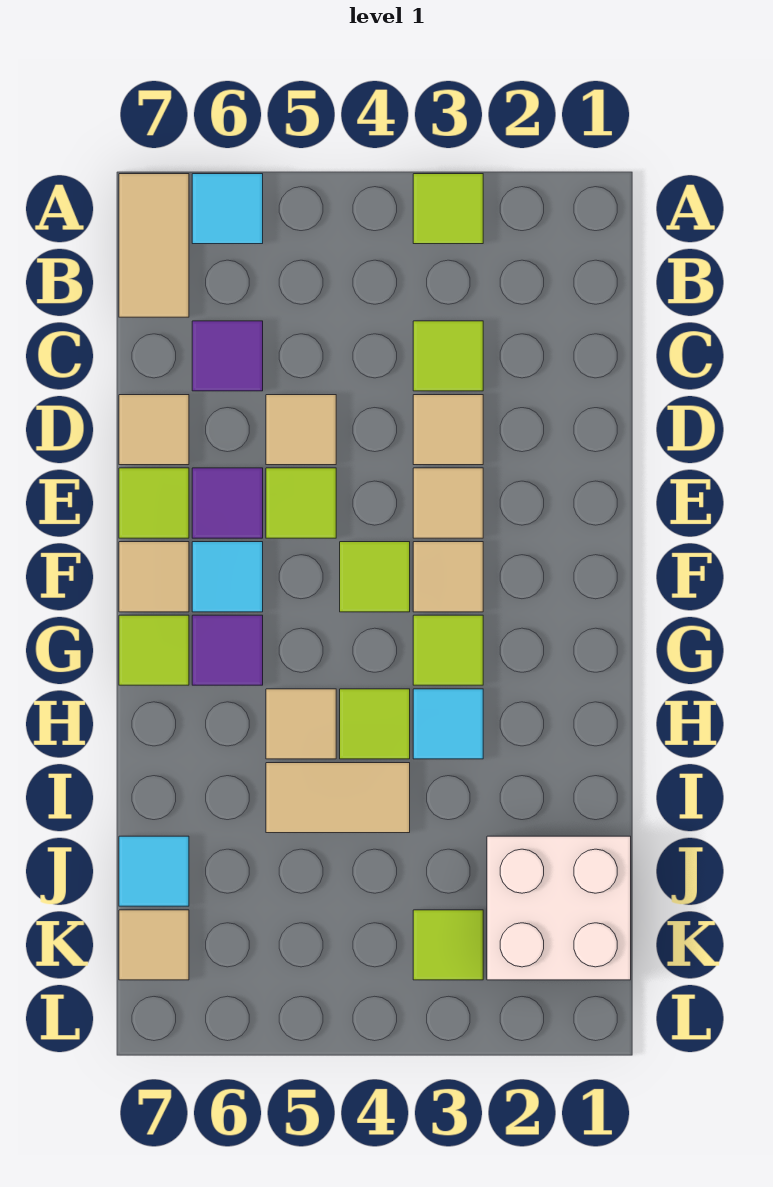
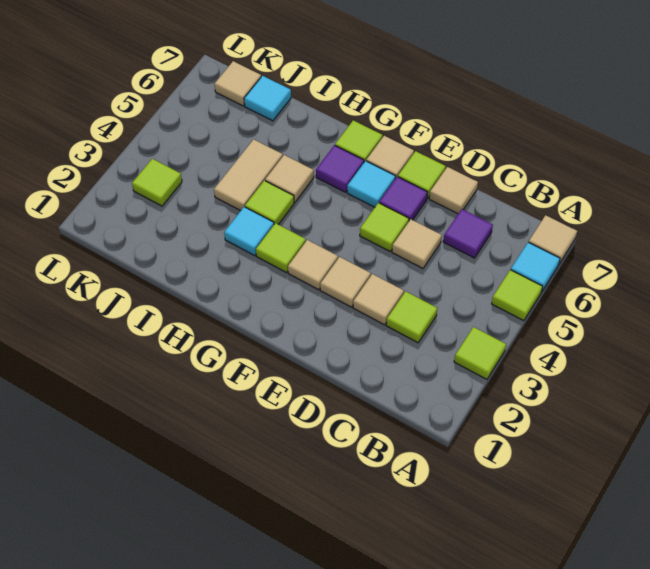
tan 1x2 tile [119,174,189,317] -> tan 1x1 tile [529,215,577,264]
lime 1x1 tile [340,542,410,612] -> lime 1x1 tile moved to [492,270,543,321]
white 2x2 brick [487,836,631,980] -> none

